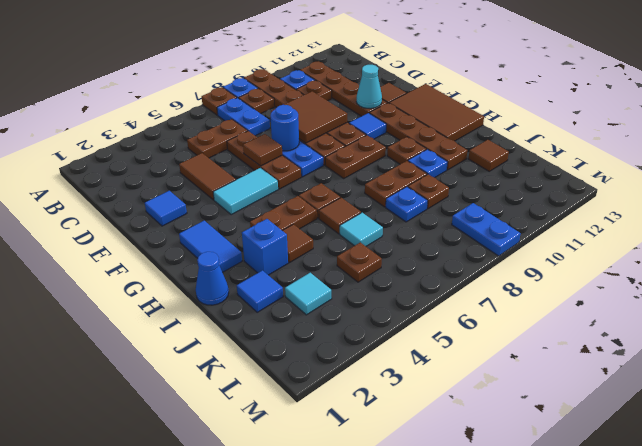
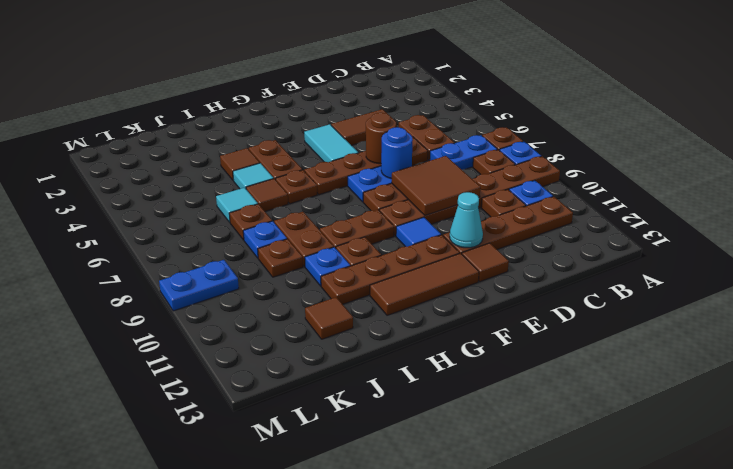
brown 1x3 plate [227,131,301,189] -> brown 1x4 plate [304,137,428,195]
blue 1x1 tile [145,191,187,226] -> none
brown 1x1 tile [243,134,282,166] -> brown 1x1 round brick [366,113,396,164]
brown 2x3 tile [389,84,484,141] -> brown 1x3 tile [370,253,479,315]
blue 1x2 tile [179,221,242,272] -> none
brown 1x2 plate [325,135,386,178] -> brown 1x2 plate turned to [320,210,394,248]
blue 1x1 cone [196,252,229,305] -> none
blue 1x1 brick [242,219,288,275] -> none
blue 1x1 tile [237,270,283,312] -> none
cyan 1x1 tile [285,273,332,315] -> cyan 1x1 tile moved to [233,163,274,189]
brown 1x1 plate [337,242,382,282] -> brown 1x1 plate moved to [229,204,272,240]

